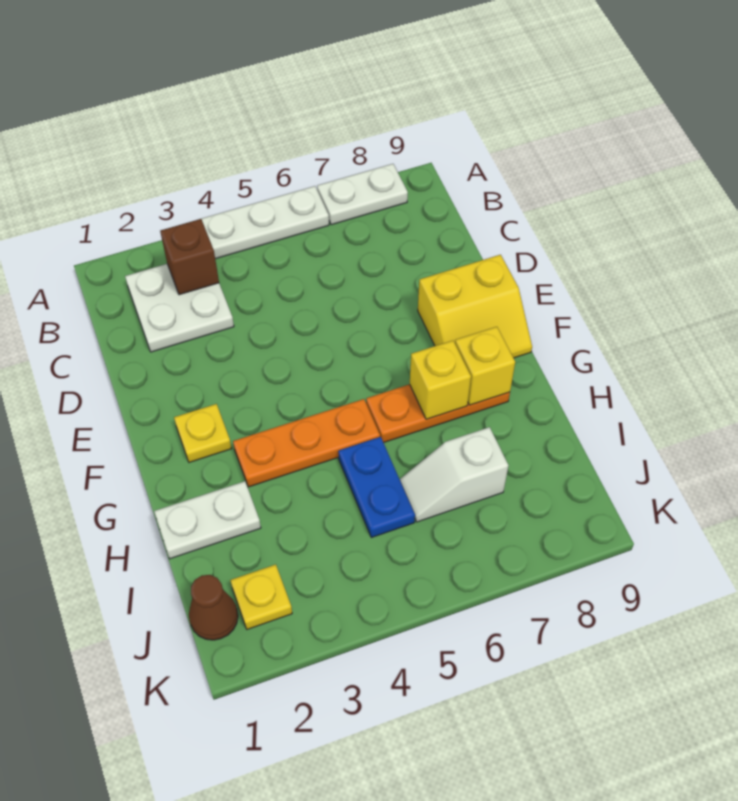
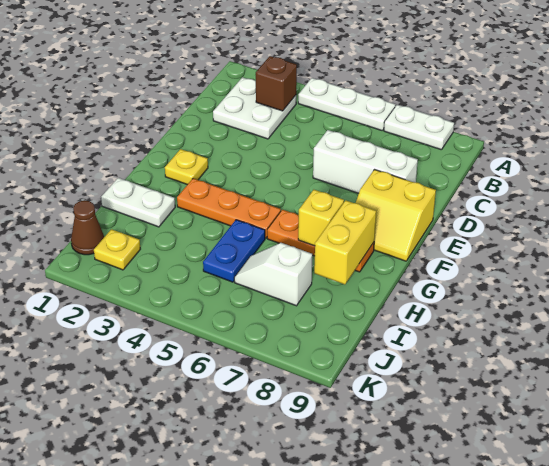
none -> white 1x3 brick [313,130,418,193]
yellow 1x1 brick [455,327,515,405] -> yellow 1x2 brick [314,200,376,284]

